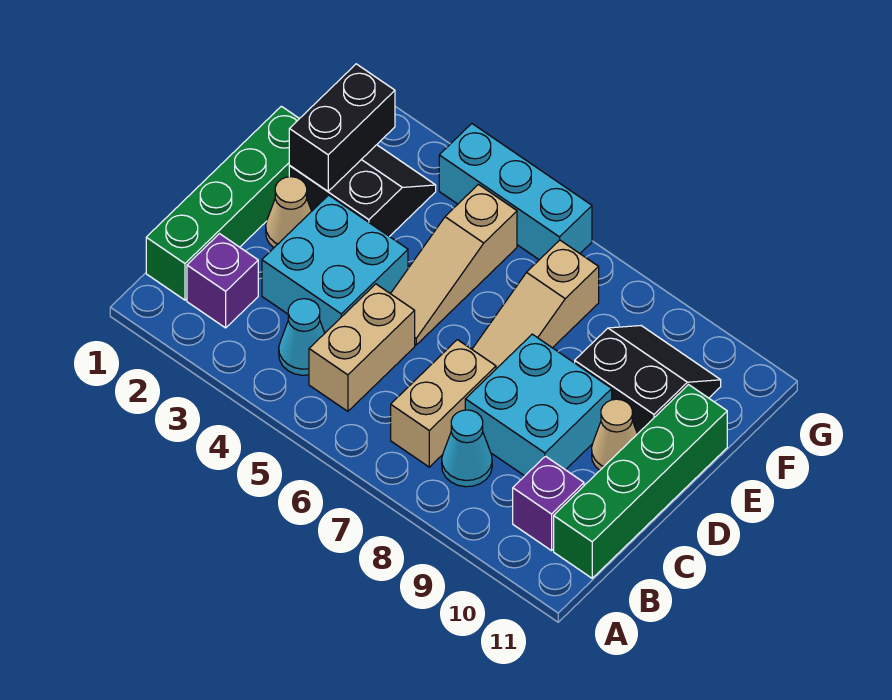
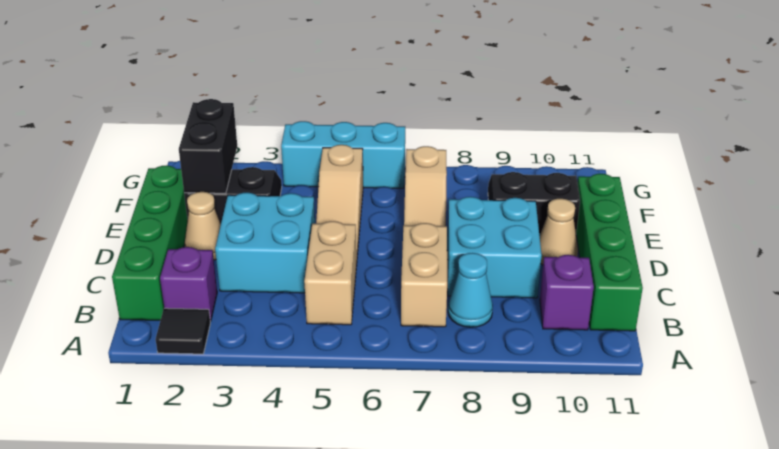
none -> black 1x1 tile [156,308,210,354]
cyan 1x1 cone [279,299,325,375] -> none

